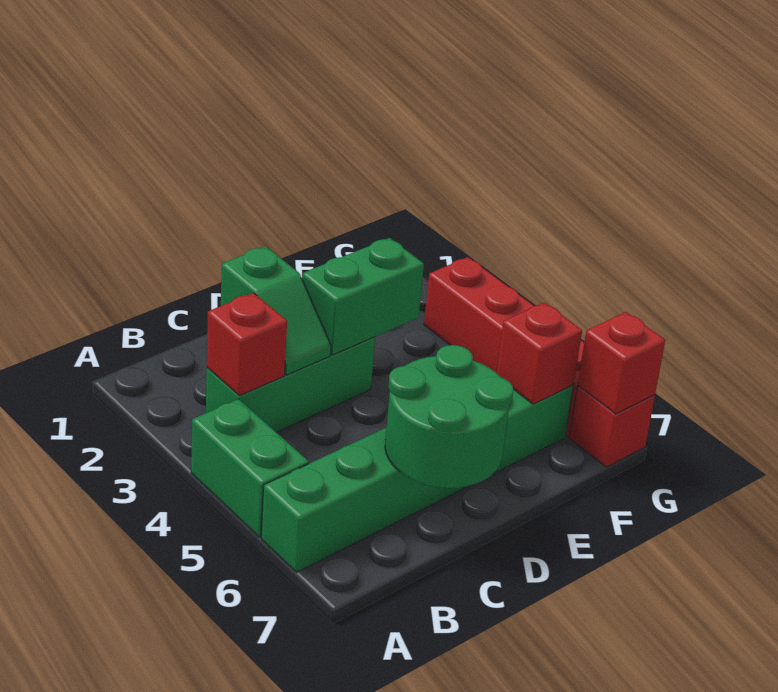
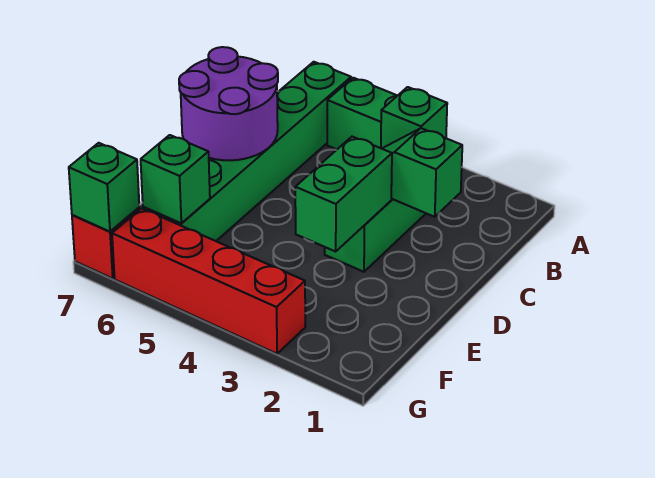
red 1x1 brick [207,293,287,396] -> green 1x1 brick [381,87,447,149]
green 2x2 round brick [385,345,513,488] -> purple 2x2 round brick [179,47,278,160]
red 1x1 brick [497,302,582,404] -> green 1x1 brick [141,135,210,223]
red 1x1 brick [578,312,665,414] -> green 1x1 brick [69,143,139,232]

